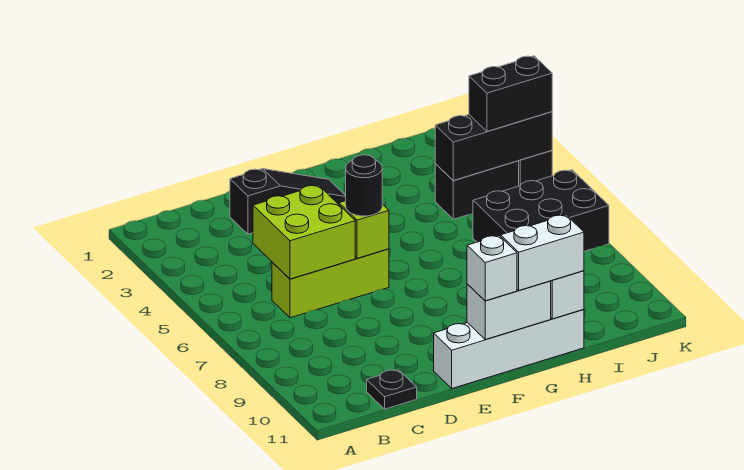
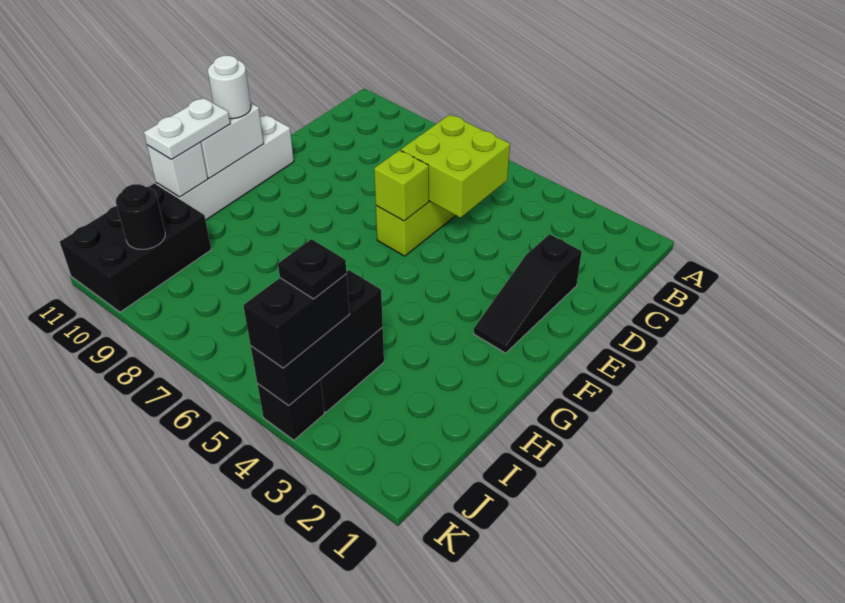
black 1x1 plate [367,370,417,409] -> black 1x1 plate moved to [278,239,346,299]
black 1x1 round brick [346,155,382,216] -> black 1x1 round brick moved to [116,184,165,249]
white 1x1 brick [467,236,517,301] -> white 1x1 round brick [208,56,251,119]
white 1x2 brick [501,215,584,291] -> white 1x2 plate [144,98,230,159]
black 2x3 brick [473,170,609,251] -> black 2x3 brick moved to [60,183,211,312]

